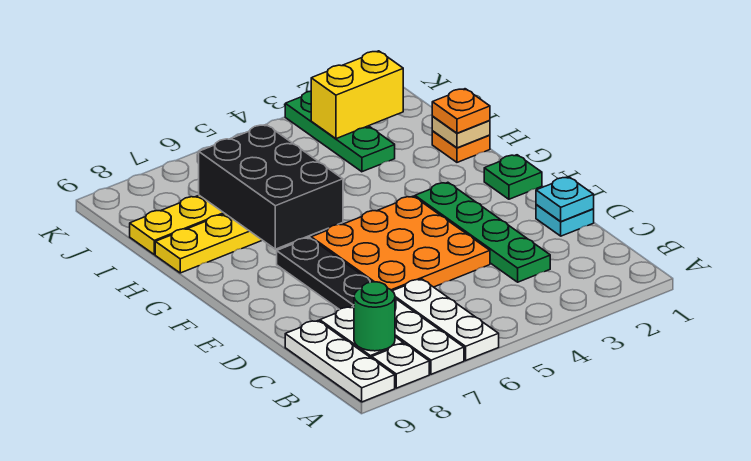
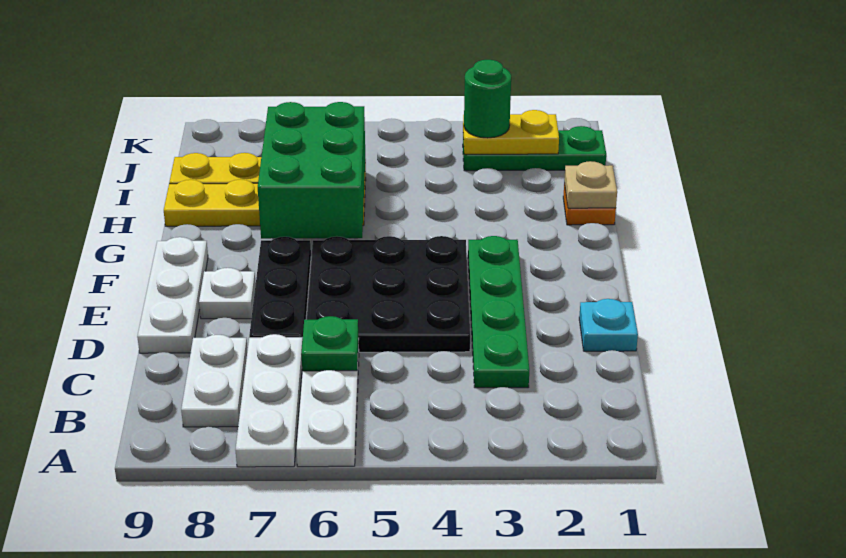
white 1x1 plate [372,344,429,388] -> white 1x1 plate moved to [199,268,256,319]
white 1x3 plate [285,321,395,402] -> white 1x3 plate moved to [137,237,208,353]
green 1x1 round brick [354,282,395,351] -> green 1x1 round brick moved to [464,60,511,138]
cyan 1x1 plate [536,177,594,222] -> none
orange 3x3 plate [311,196,490,291] -> black 3x3 plate [307,236,470,352]
green 1x1 plate [484,155,542,199] -> green 1x1 plate moved to [301,316,358,371]
black 2x3 brick [199,125,343,249] -> green 2x3 brick [258,102,365,239]
orange 1x1 plate [432,89,490,133] -> none
green 1x3 plate [285,91,395,172] -> green 1x3 plate turned to [463,126,606,171]
yellow 1x2 brick [311,51,403,139] -> yellow 1x2 plate [463,110,559,154]

